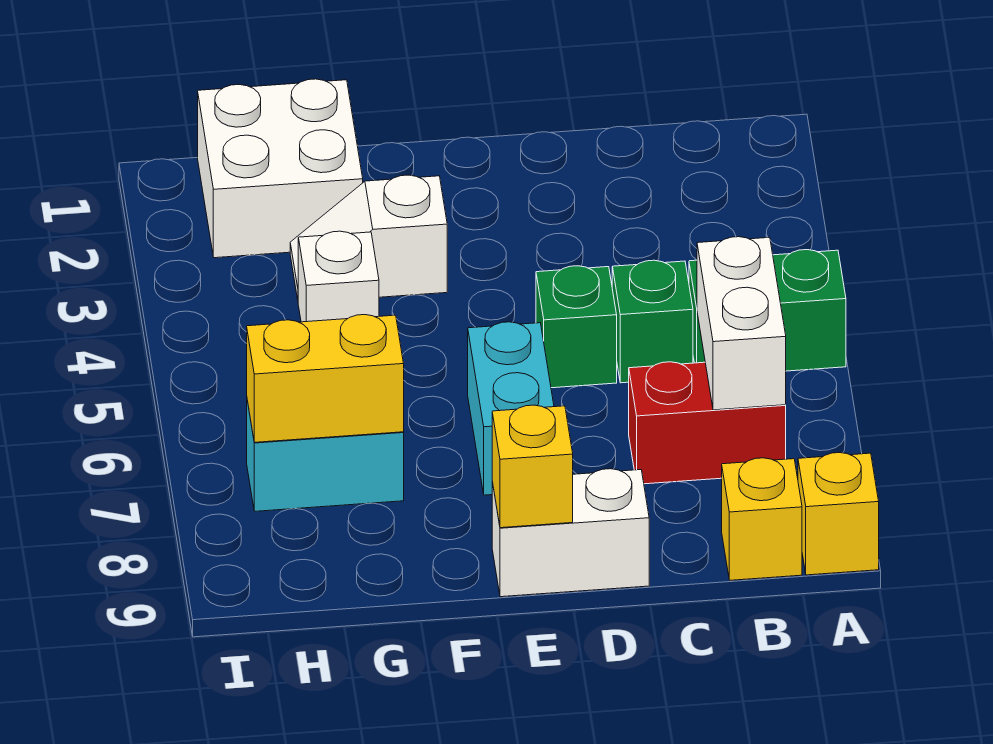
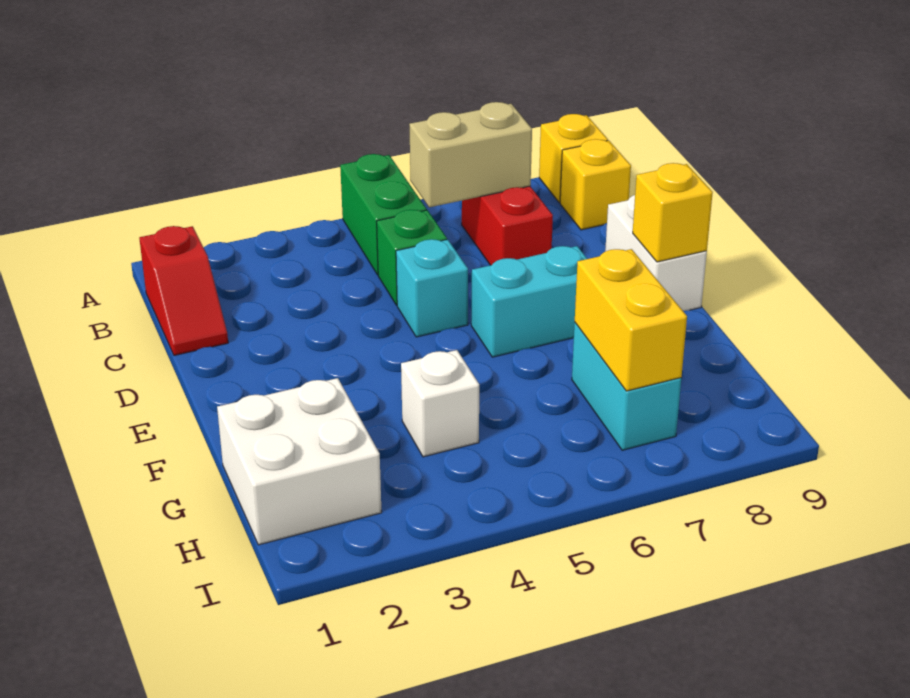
none -> red 1x2 slope [139,226,228,356]
white 1x2 brick [697,237,786,410] -> tan 1x2 brick [409,102,532,207]
green 1x1 brick [536,266,617,388] -> cyan 1x1 brick [396,239,468,337]
white 1x2 slope [290,175,447,299] -> none

